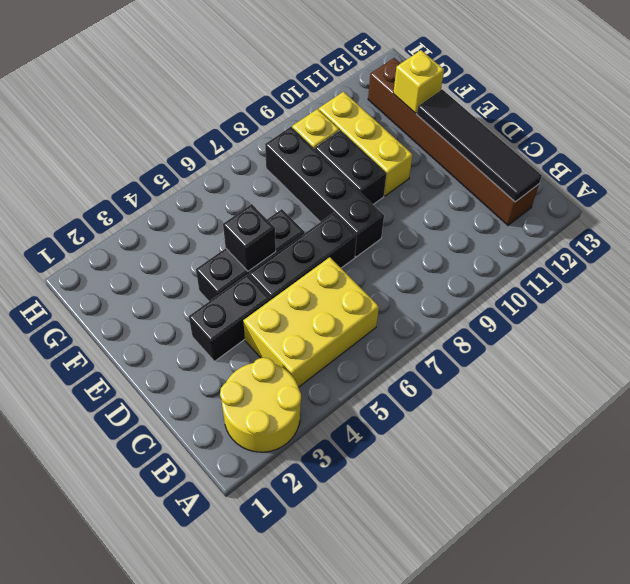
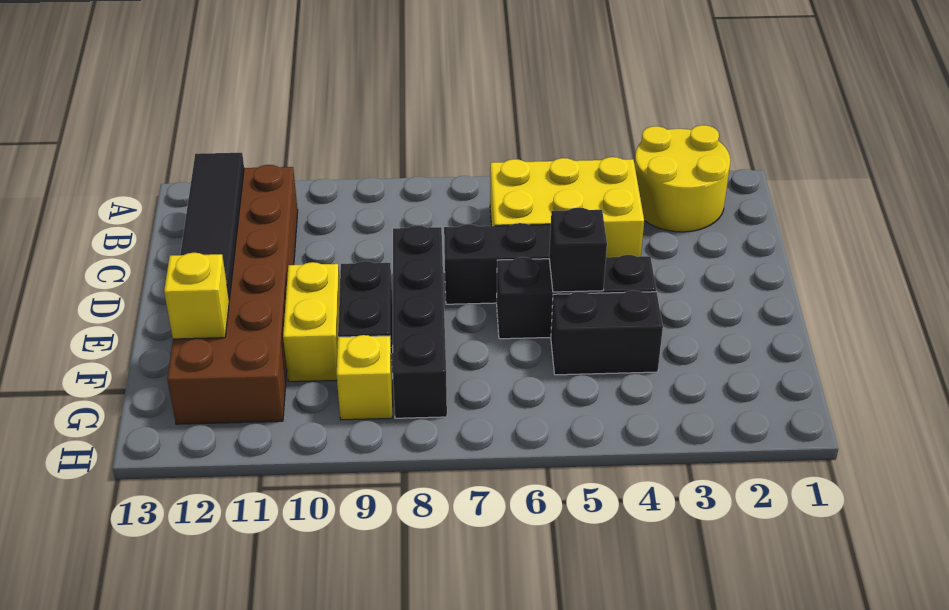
brown 1x6 brick [368,58,539,225] -> brown 2x6 brick [167,165,298,424]
black 1x2 brick [189,274,271,361] -> black 1x2 brick moved to [551,290,663,375]
yellow 1x3 brick [319,92,413,196] -> yellow 1x2 brick [283,262,340,382]

